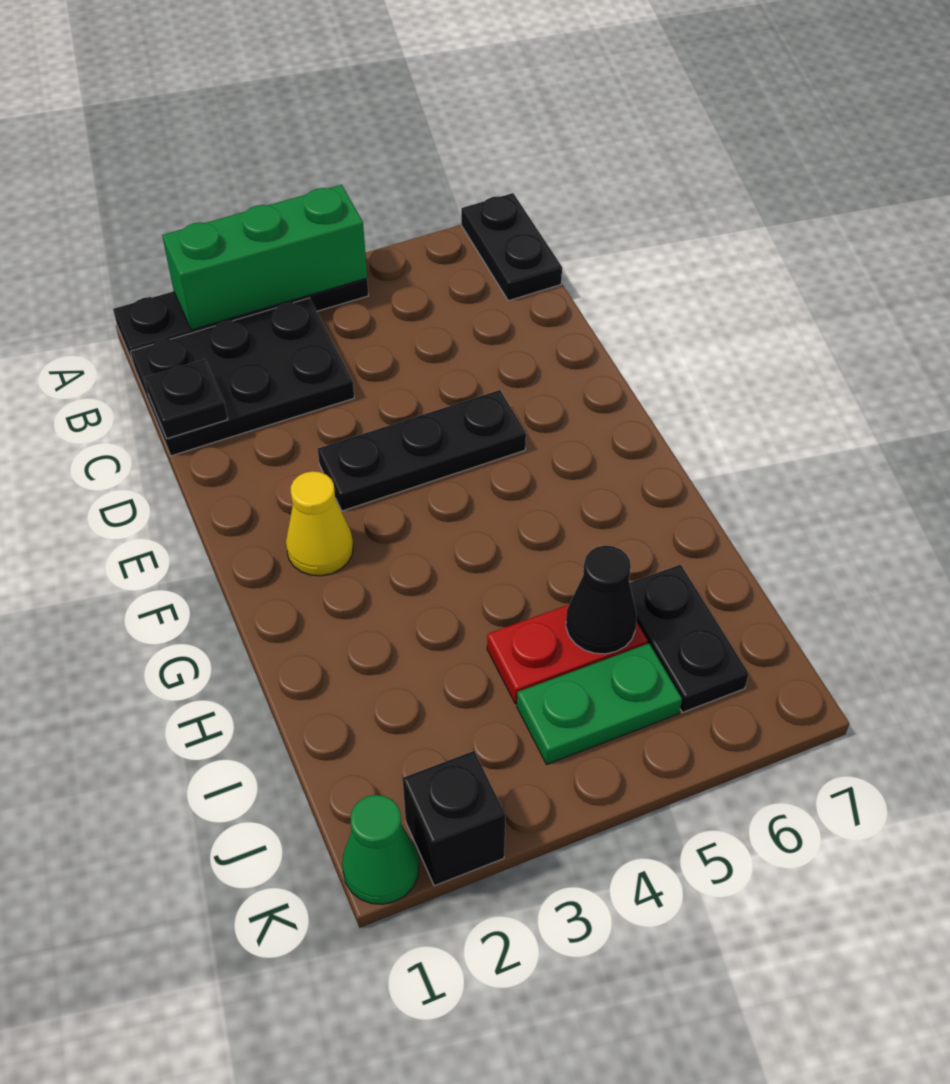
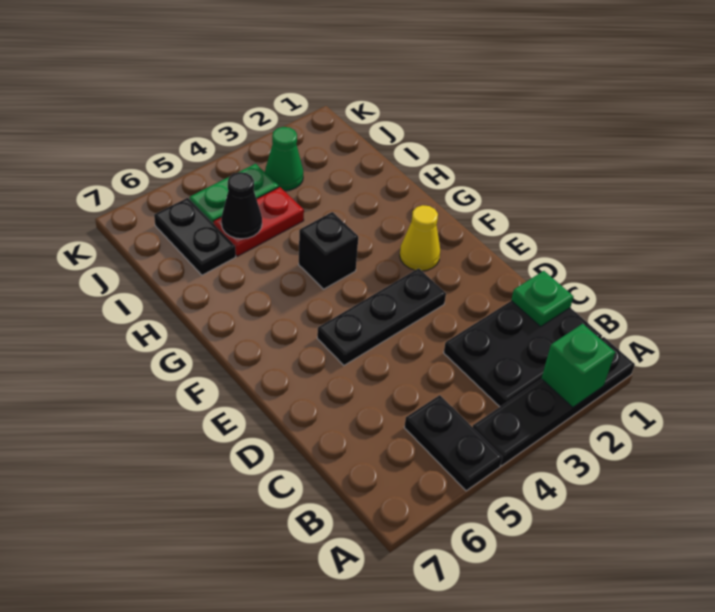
green 1x3 brick [162,185,367,330] -> green 1x1 brick [542,324,615,407]
black 1x2 plate [461,193,562,301] -> black 1x2 plate moved to [404,395,502,491]
black 1x1 plate [145,359,228,439] -> green 1x1 plate [511,271,573,327]
green 1x1 cone [342,795,419,904] -> green 1x1 cone moved to [265,127,303,191]
black 1x1 brick [403,751,506,886] -> black 1x1 brick moved to [299,212,358,289]

